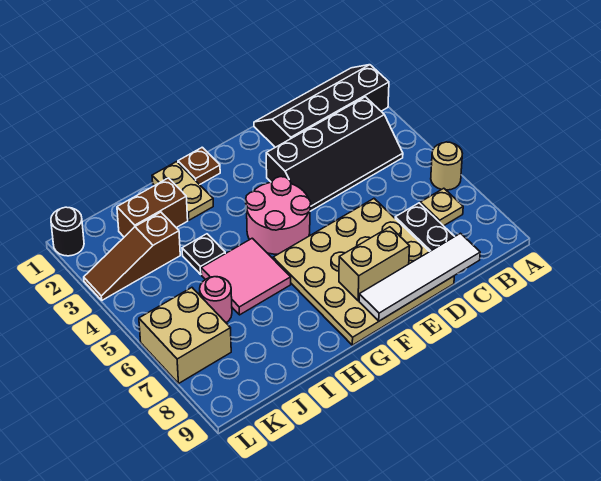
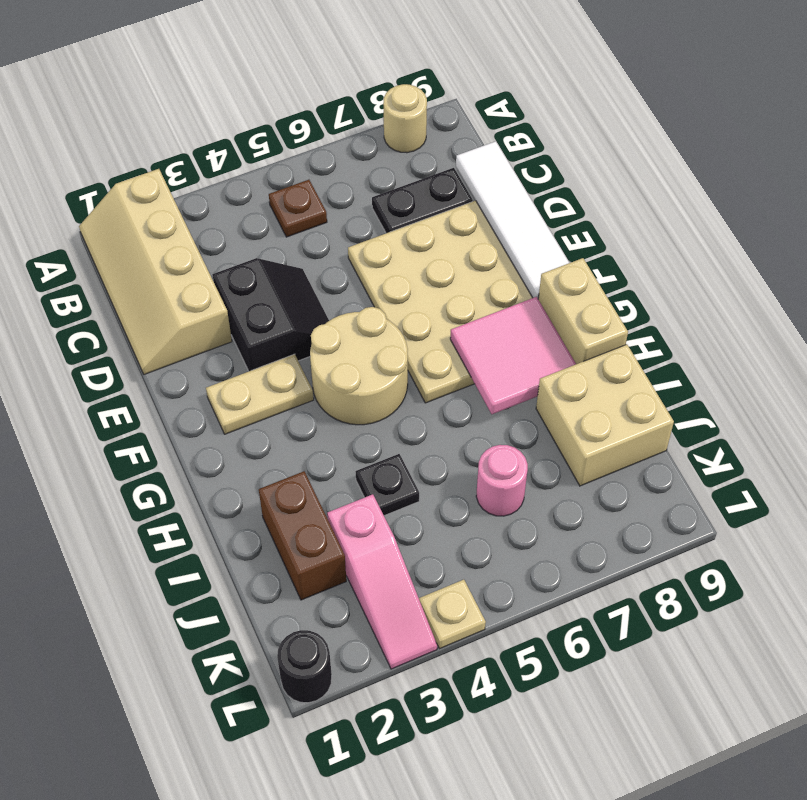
black 2x4 slope [254,65,389,147] -> tan 2x4 slope [79,169,232,374]
tan 1x1 round brick [431,142,462,190] -> tan 1x1 round brick moved to [383,84,427,153]
black 2x4 slope [266,97,403,211] -> black 2x2 slope [212,258,329,371]
tan 1x1 plate [420,188,463,226] -> tan 1x1 plate moved to [419,580,486,649]
tan 1x2 brick [339,227,410,301] -> tan 1x2 brick moved to [538,258,628,364]
pink 2x2 round brick [246,177,311,254] -> tan 2x2 round brick [310,307,408,425]
brown 1x1 plate [178,147,220,185] -> brown 1x1 plate moved to [269,180,327,237]
tan 1x2 plate [152,162,213,220] -> tan 1x2 plate moved to [206,354,314,434]
pink 2x2 tile [201,238,291,315] -> pink 2x2 tile moved to [450,297,576,414]
brown 1x3 slope [84,212,180,300] -> pink 1x3 slope [327,494,437,669]
tan 2x2 brick [139,288,231,383] -> tan 2x2 brick moved to [536,345,674,486]

